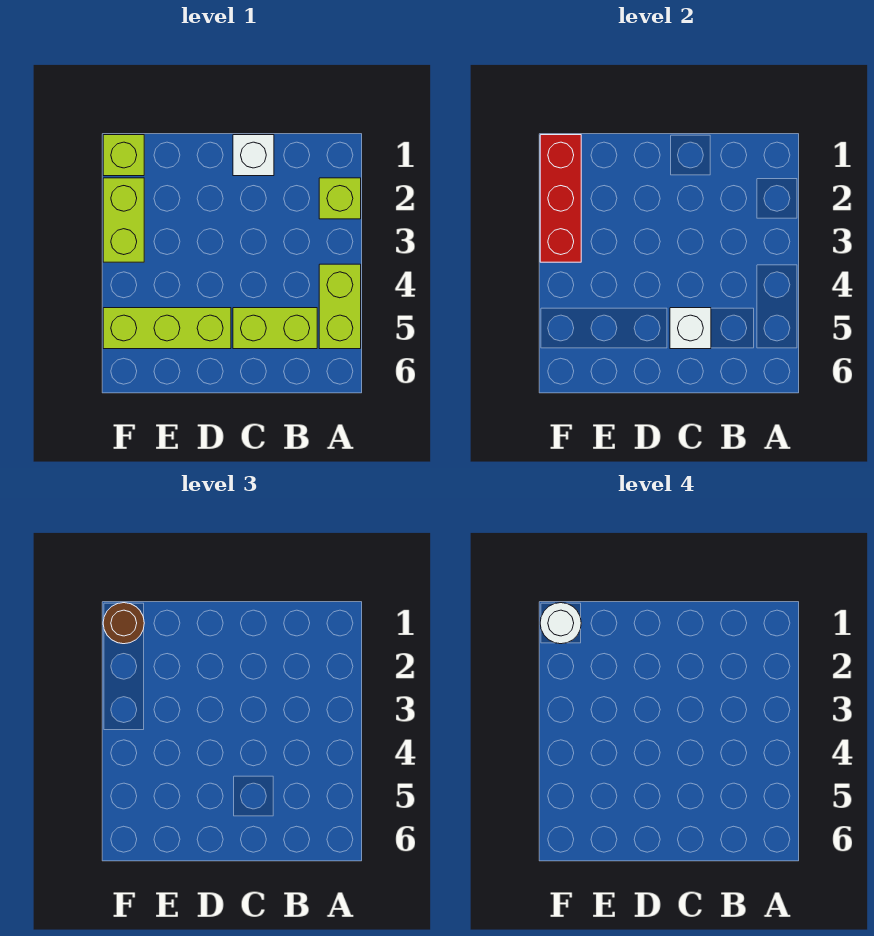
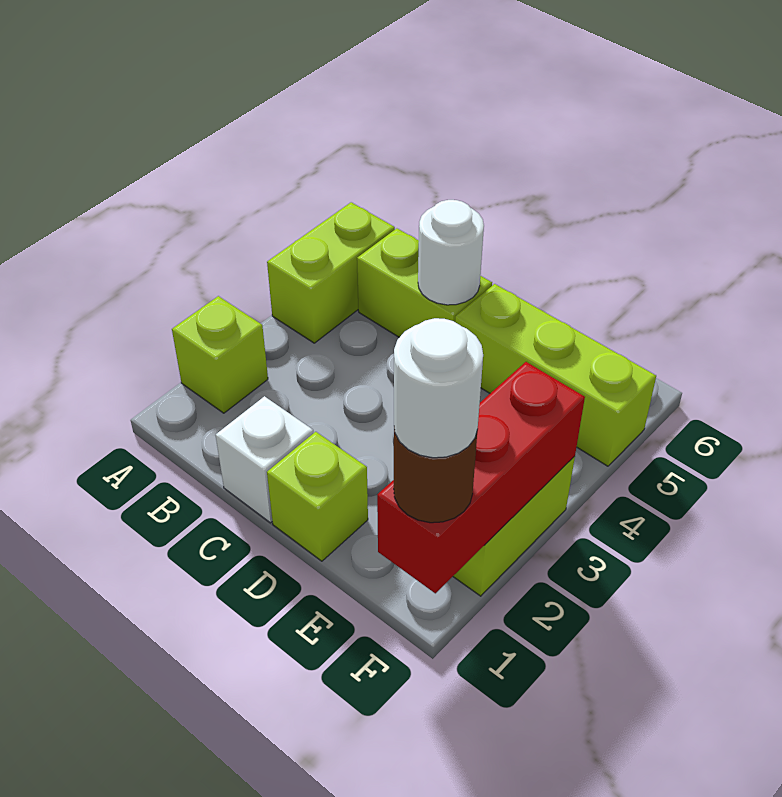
white 1x1 brick [670,308,711,349] -> white 1x1 round brick [418,200,484,305]
lime 1x1 brick [103,135,144,176] -> lime 1x1 brick moved to [267,432,368,561]

